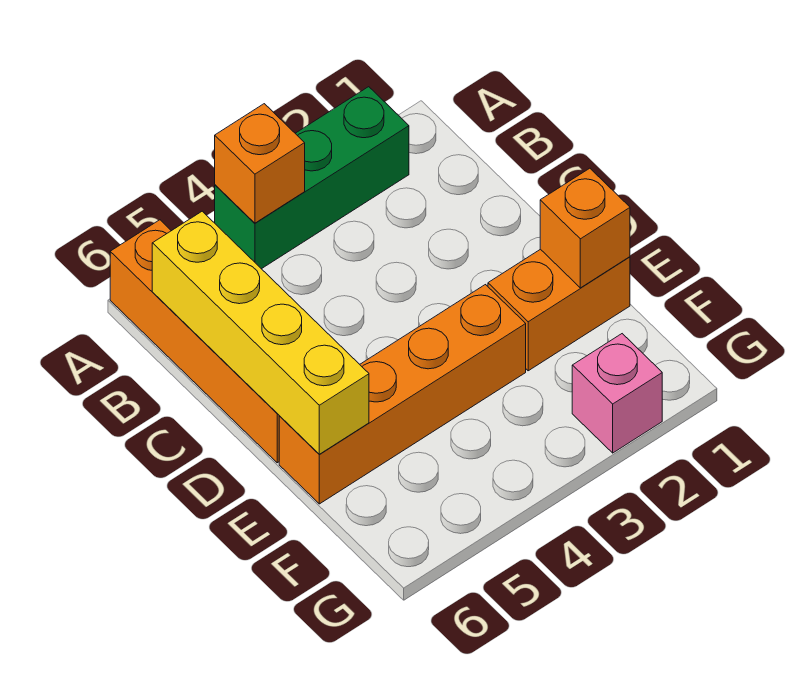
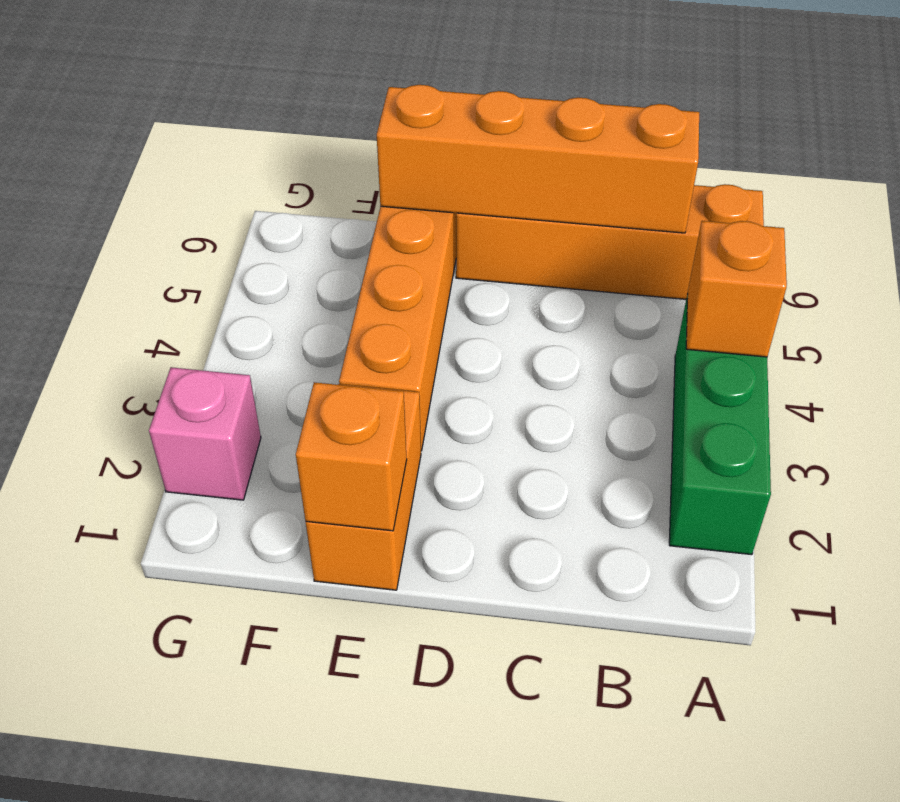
yellow 1x4 brick [152,211,369,454] -> orange 1x4 brick [377,85,699,233]

